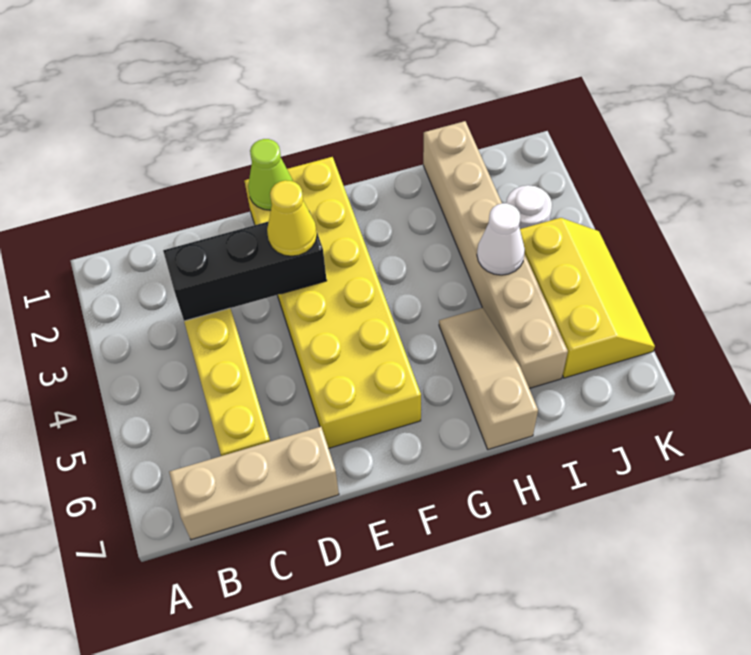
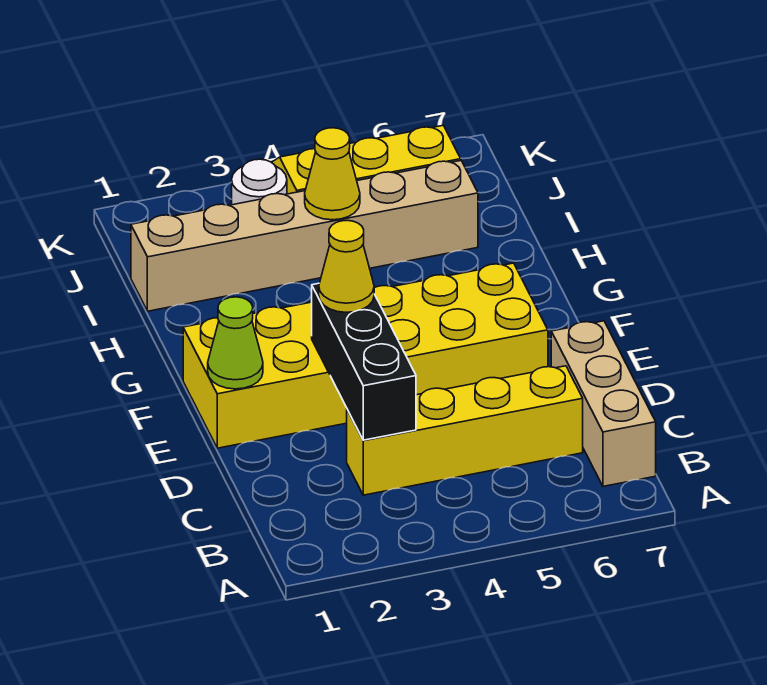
tan 1x3 slope [439,308,538,449] -> none
white 1x1 cone [477,203,525,275] -> yellow 1x1 cone [305,128,360,220]

